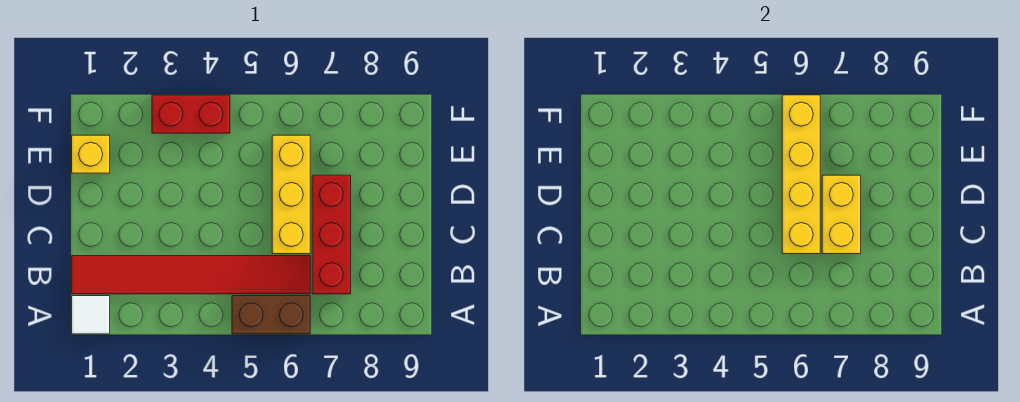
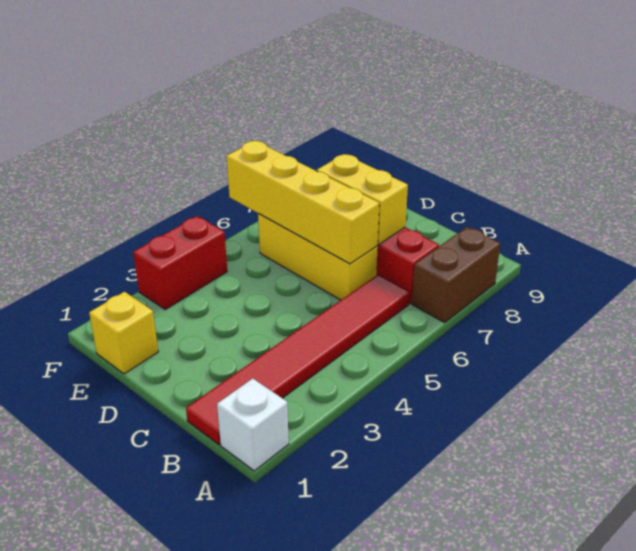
white 1x1 tile [72,296,110,334] -> white 1x1 brick [217,378,289,471]
brown 1x2 brick [232,296,310,334] -> brown 1x2 brick moved to [412,227,500,323]

